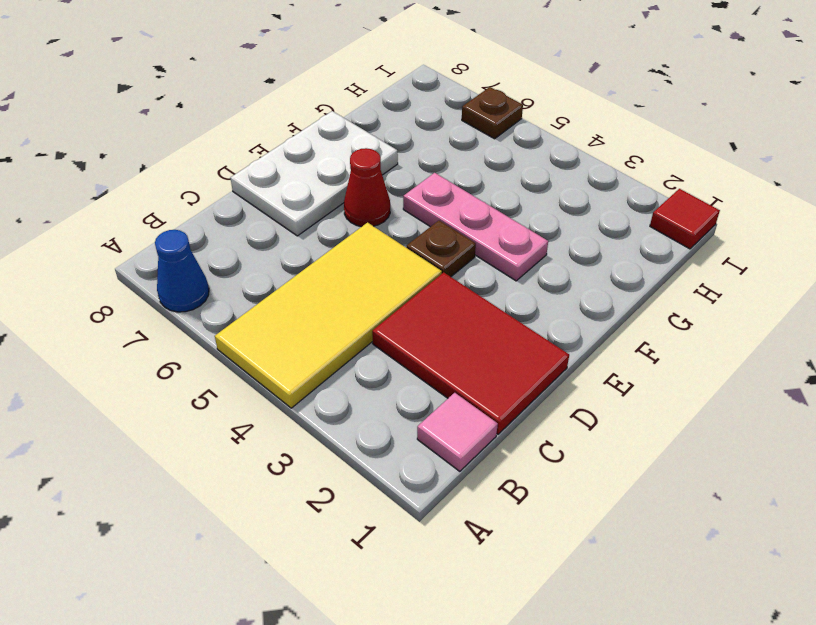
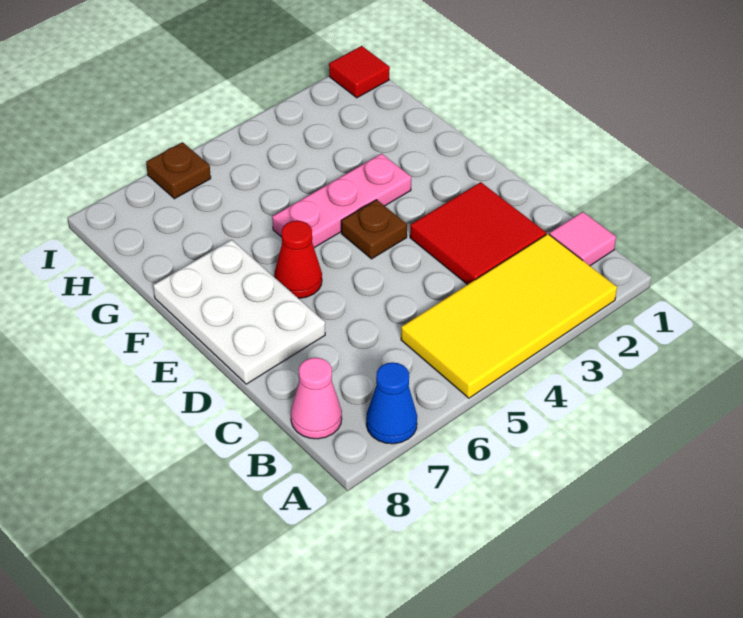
yellow 2x4 tile [215,223,442,408] -> yellow 2x4 tile turned to [401,234,617,398]
none -> pink 1x1 cone [291,358,342,439]
red 2x3 tile [372,272,569,434] -> red 2x2 tile [410,182,546,285]

